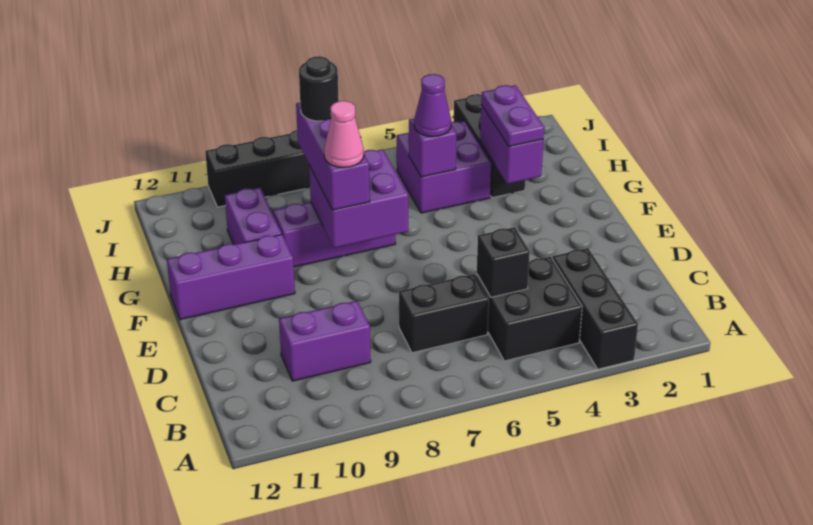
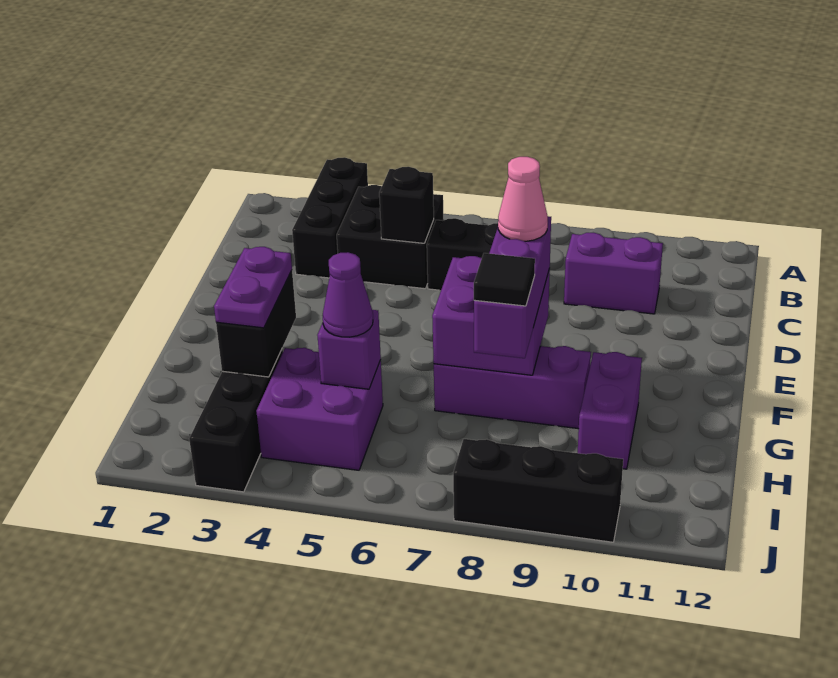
purple 1x3 brick [167,234,295,319] -> none
purple 1x2 brick [480,105,543,184] -> black 1x2 brick [216,271,296,377]
black 1x1 round brick [299,56,339,121] -> black 1x1 tile [474,253,535,306]

